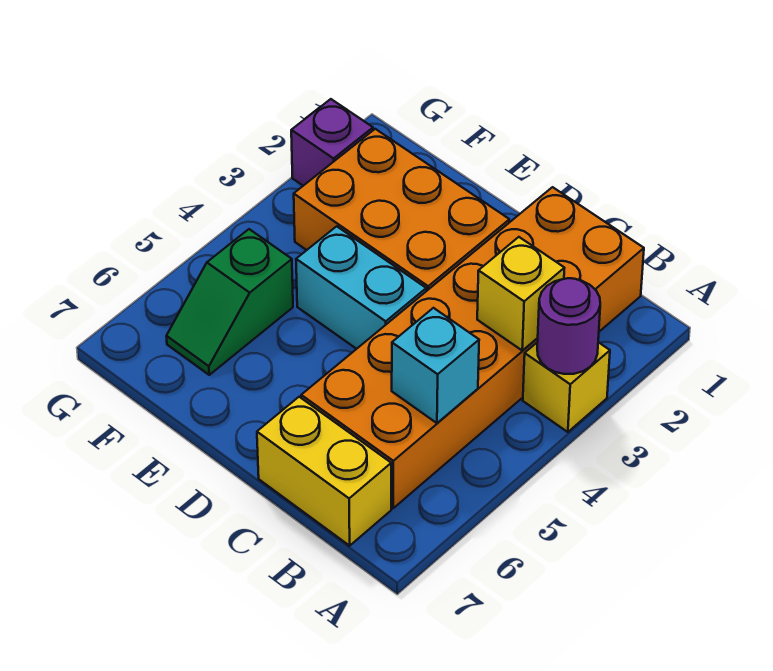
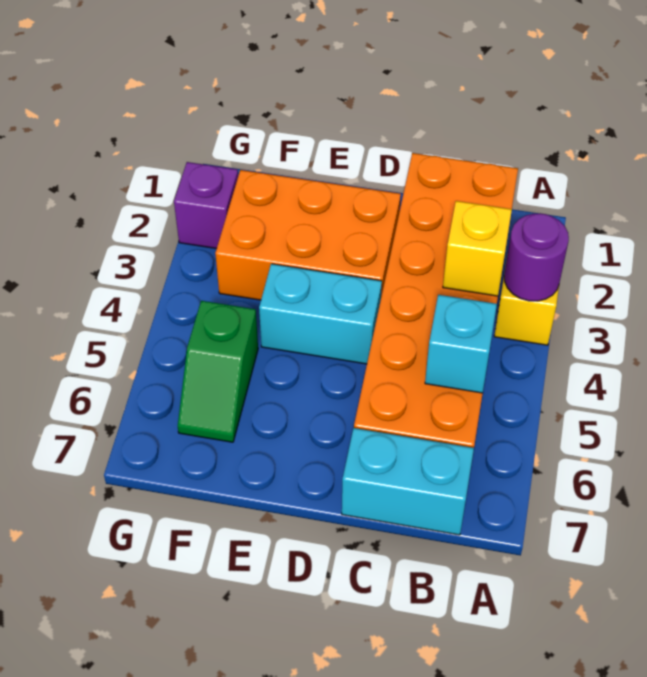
yellow 1x2 brick [257,397,391,546] -> cyan 1x2 brick [342,428,474,535]

